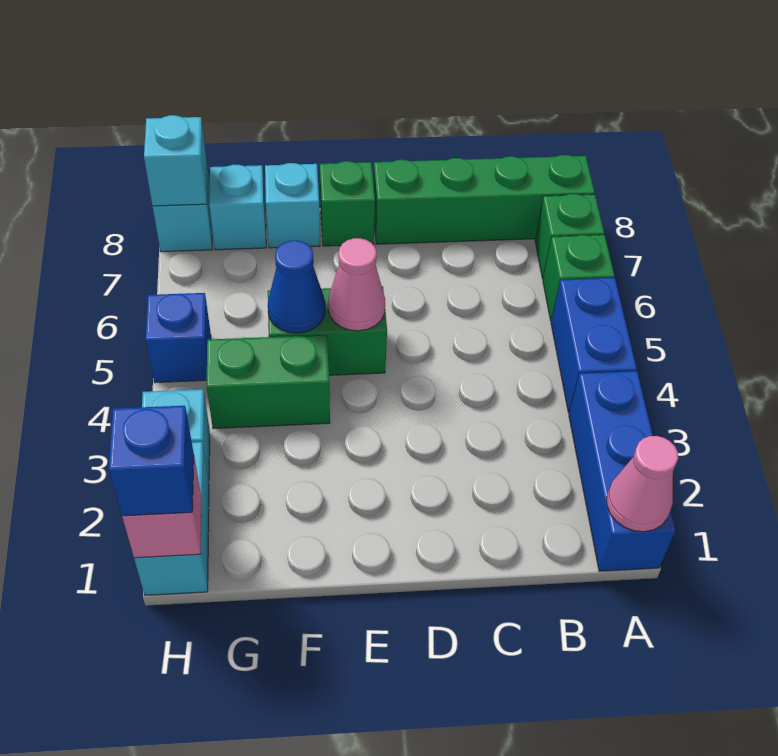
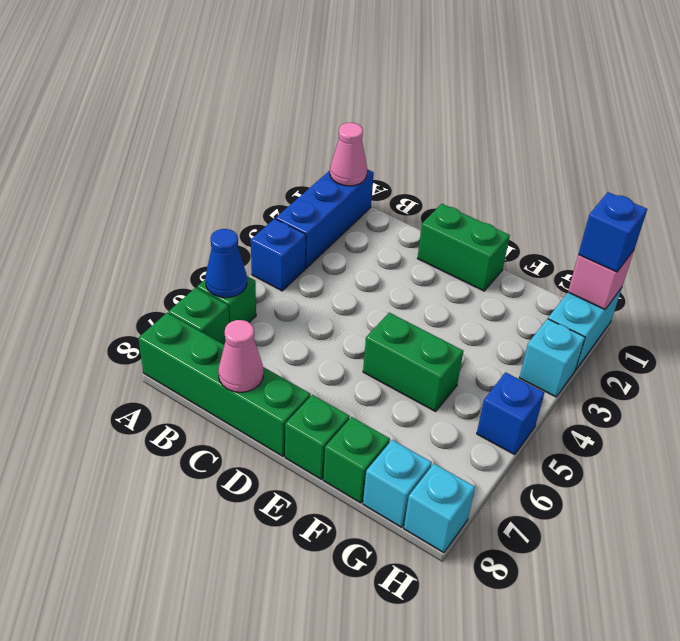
blue 1x2 brick [551,278,637,413] -> blue 1x1 brick [251,219,306,291]
pink 1x1 cone [328,238,385,331] -> pink 1x1 cone moved to [218,320,263,392]
green 1x2 brick [207,335,330,428] -> green 1x2 brick moved to [418,204,510,291]
blue 1x1 cone [268,240,325,333] -> blue 1x1 cone moved to [205,229,247,298]
cyan 1x1 brick [265,163,320,248] -> green 1x1 brick [323,417,390,503]
cyan 1x1 brick [144,115,207,206] -> none

